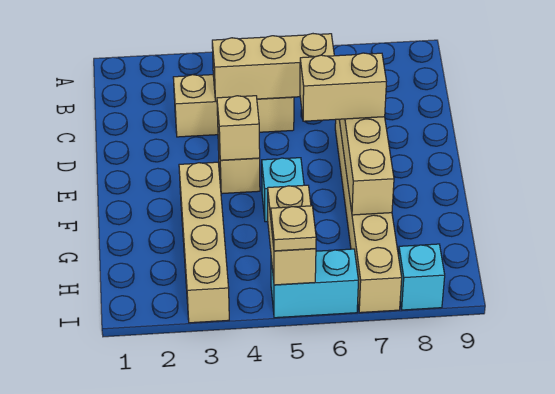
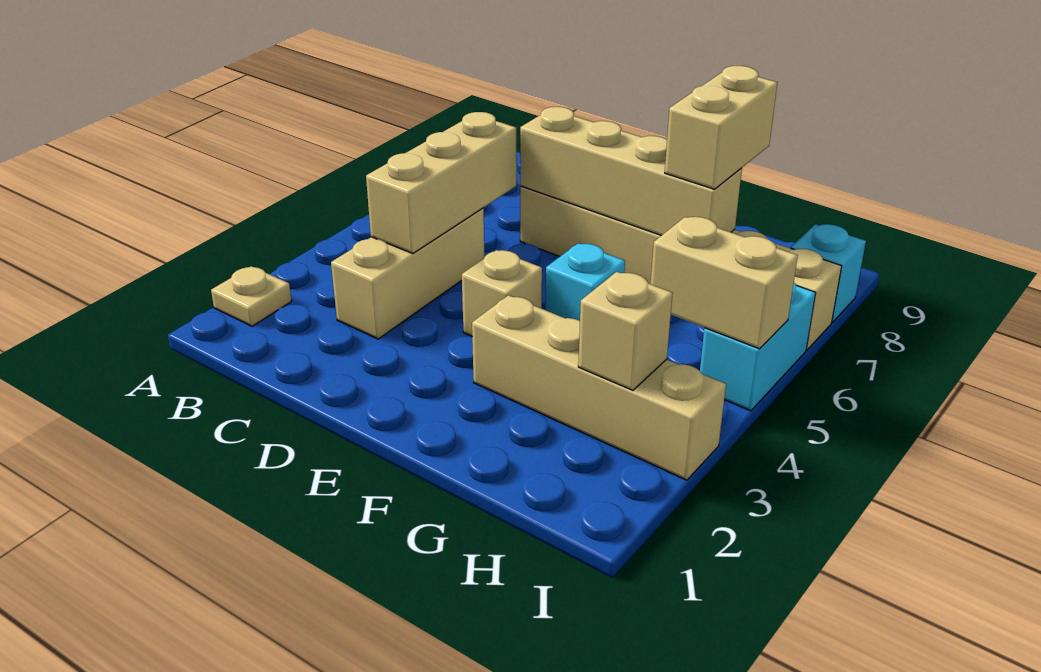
tan 1x1 brick [217,96,260,160] -> tan 1x1 brick moved to [578,272,673,390]
tan 1x2 brick [300,53,386,121] -> tan 1x2 brick moved to [665,66,777,189]
tan 1x1 plate [271,206,316,251] -> tan 1x1 plate moved to [211,266,292,326]

